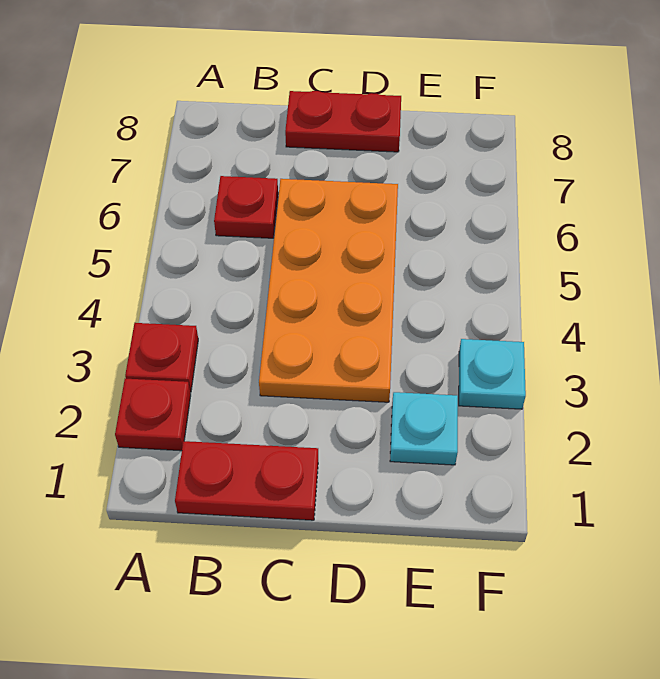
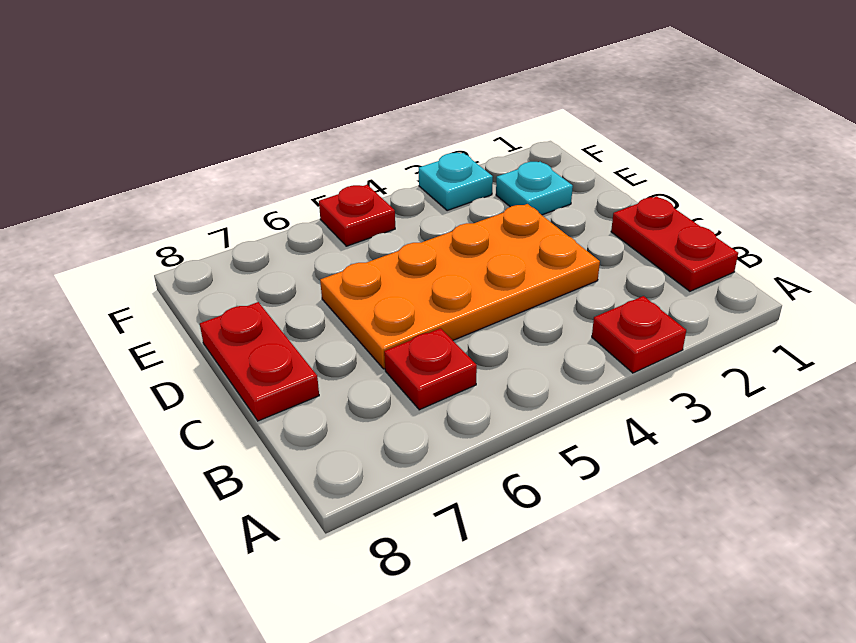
red 1x1 plate [115,379,191,451] -> red 1x1 plate moved to [319,185,395,246]

